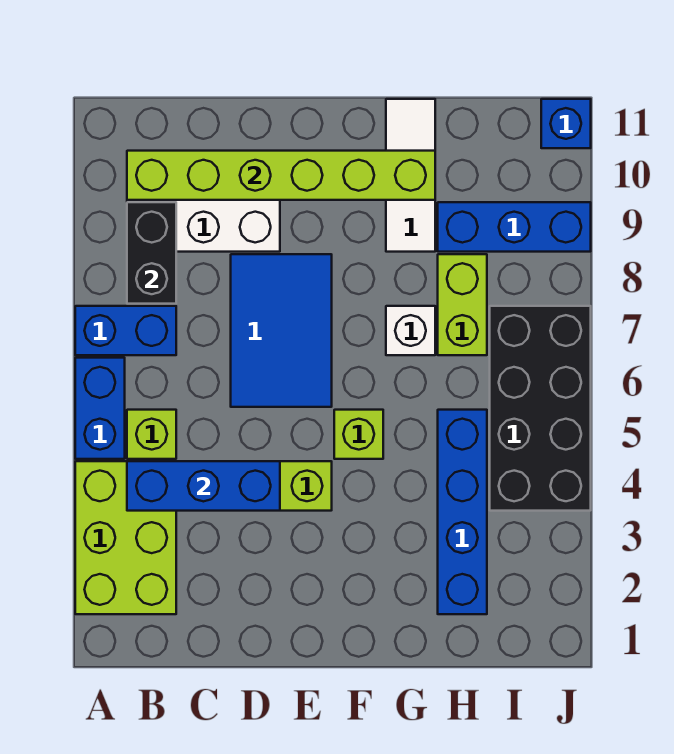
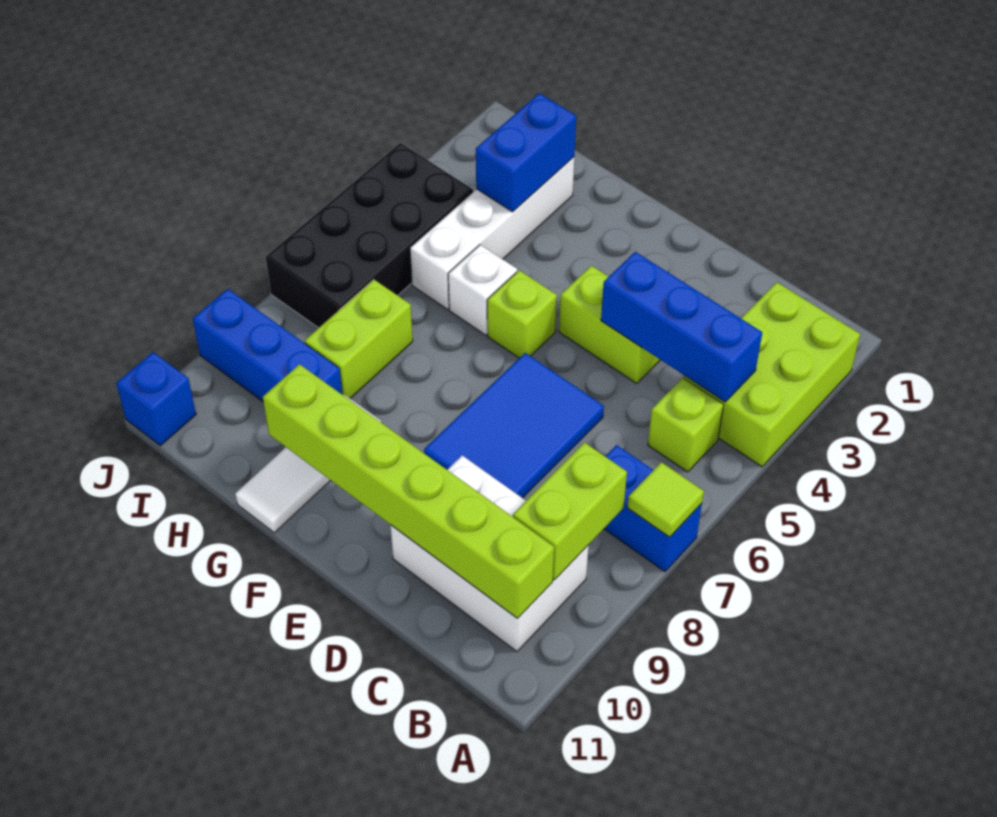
blue 1x2 brick [75,358,125,459] -> blue 1x2 brick moved to [476,93,576,212]
none -> lime 1x1 tile [627,462,704,537]
black 1x2 brick [127,202,176,304] -> lime 1x2 brick [513,443,627,580]
white 1x1 brick [386,306,435,355] -> white 1x1 brick moved to [448,245,517,335]
blue 1x4 brick [438,410,487,614] -> white 1x4 brick [410,157,574,309]

